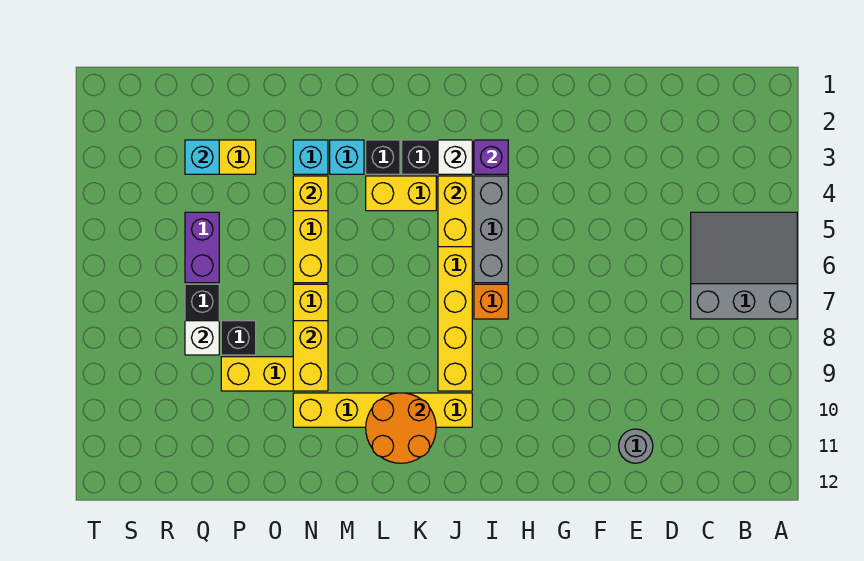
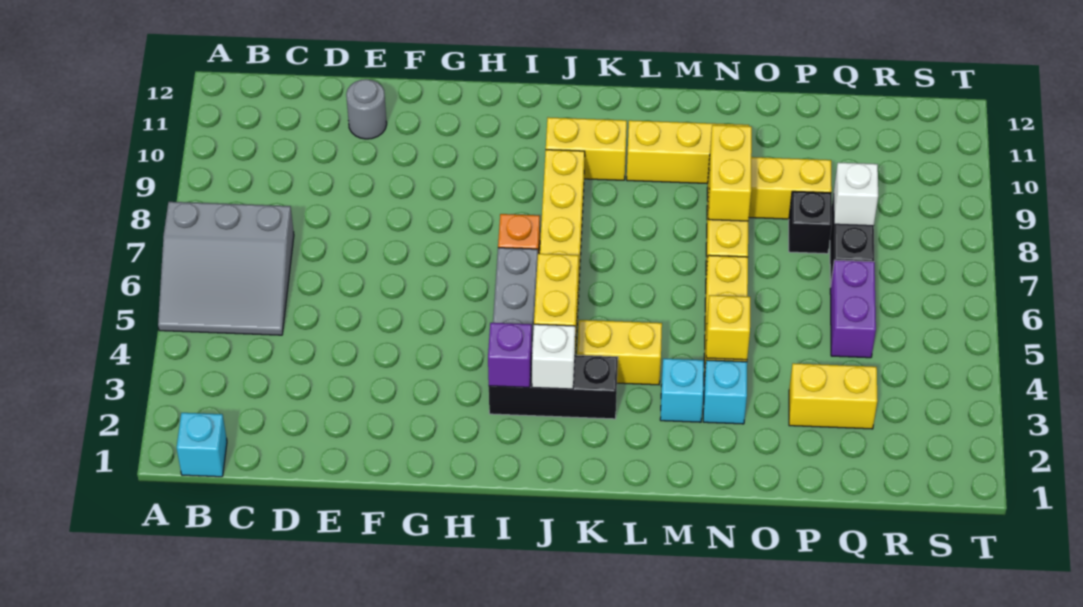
orange 2x2 round brick [366,393,436,463] -> none
black 1x1 brick [366,140,400,174] -> none
cyan 1x1 brick [185,140,219,174] -> cyan 1x1 brick moved to [177,413,227,477]

